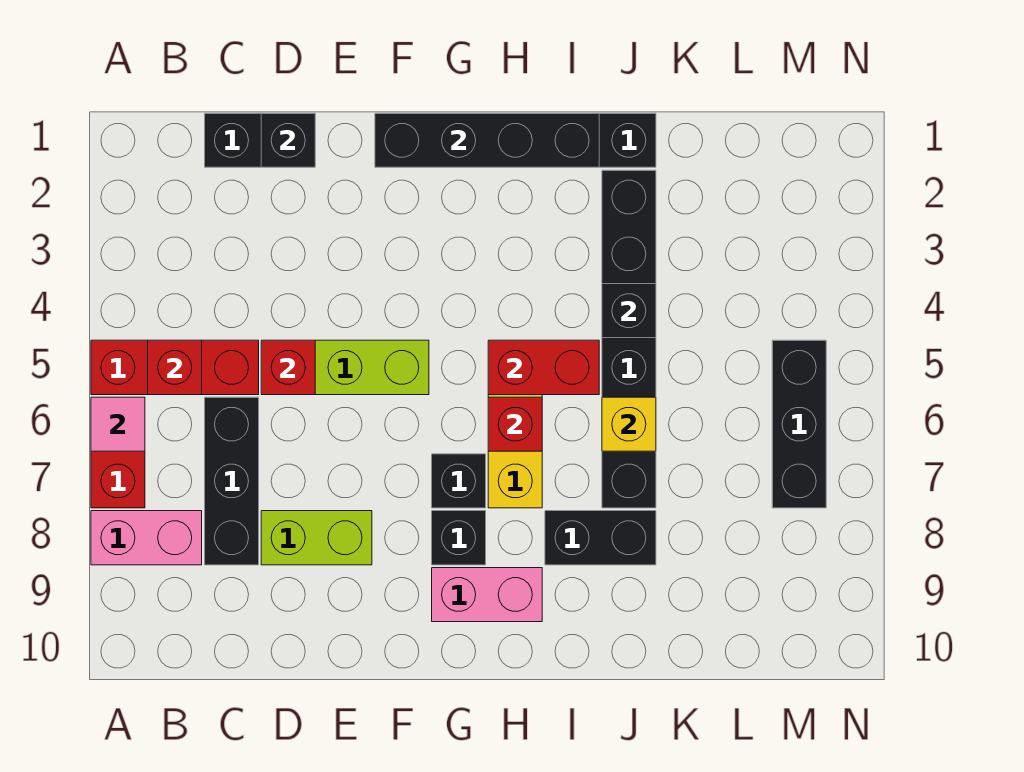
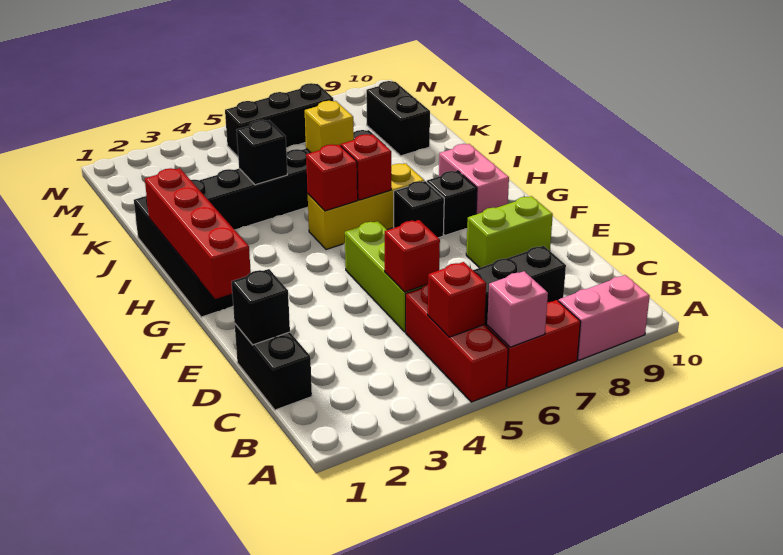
pink 1x1 tile [91,397,145,451] -> pink 1x1 brick [487,271,548,347]
pink 1x2 brick [91,511,202,565] -> pink 1x2 brick turned to [559,275,650,360]
lime 1x2 brick [261,511,372,565] -> lime 1x2 brick turned to [466,196,553,268]
black 1x4 brick [375,113,599,167] -> red 1x4 brick [145,168,251,299]
red 1x2 brick [488,340,599,395] -> red 1x1 brick [306,144,358,211]
black 1x2 brick [545,511,656,565] -> black 1x2 brick moved to [366,81,430,156]

